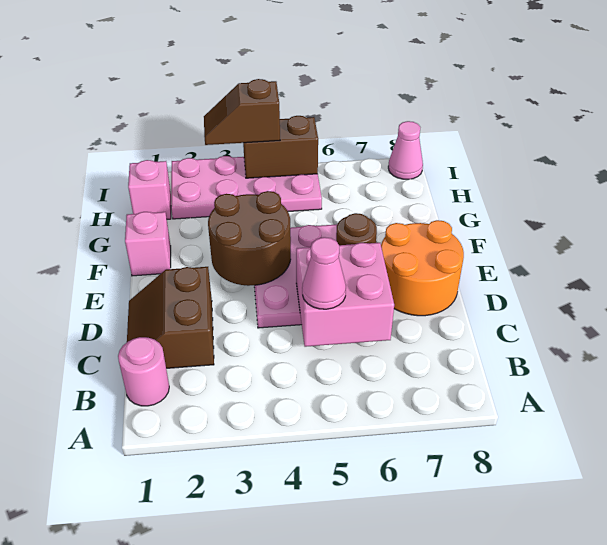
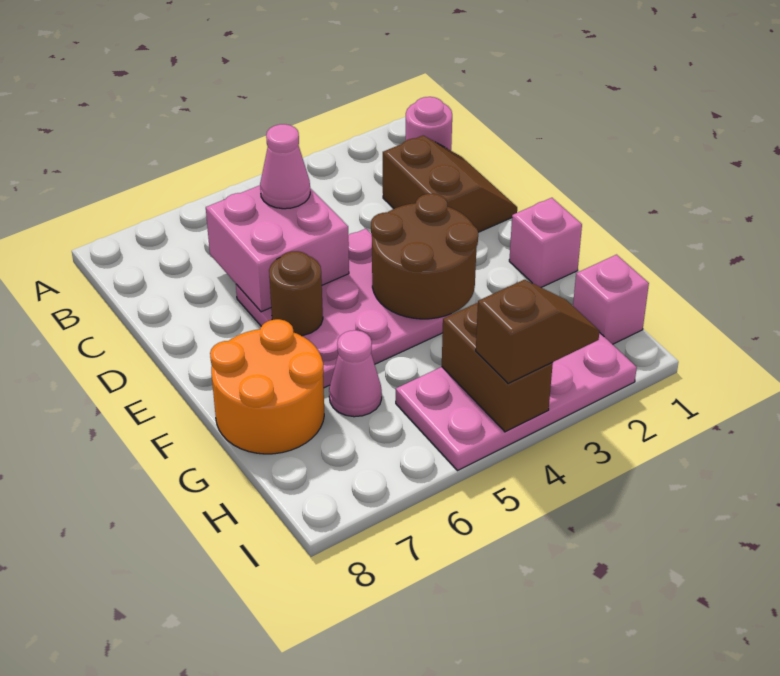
orange 2x2 round brick [381,220,464,316] -> orange 2x2 round brick moved to [210,319,324,454]
brown 1x2 brick [243,116,318,178] -> brown 1x2 brick turned to [442,303,553,432]
pink 1x1 cone [388,121,423,179] -> pink 1x1 cone moved to [329,330,382,417]

